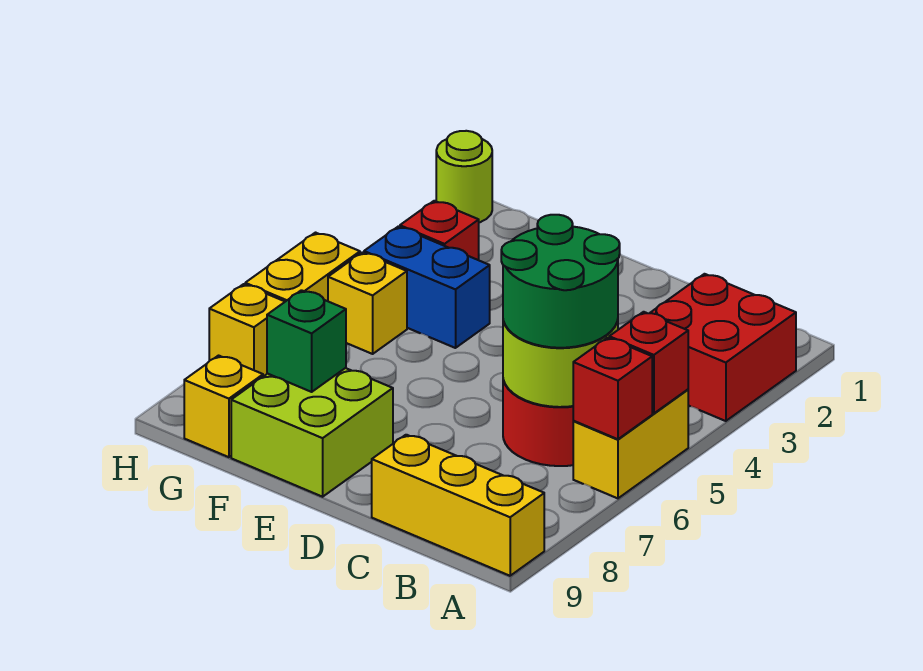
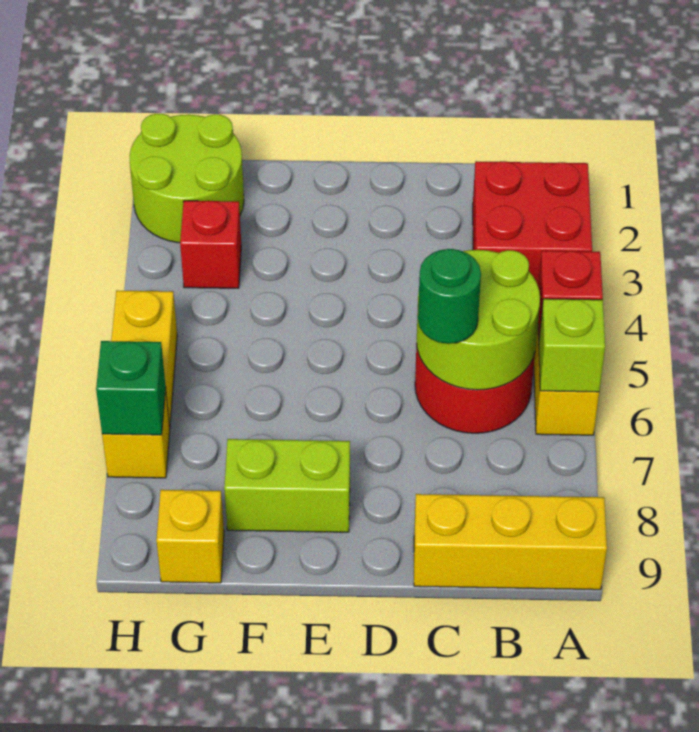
red 1x1 brick [573,338,652,439] -> lime 1x1 brick [539,299,605,392]
green 2x2 round brick [501,215,620,348] -> green 1x1 round brick [418,249,481,344]
lime 2x2 brick [231,368,393,497] -> lime 1x2 brick [224,439,350,532]
blue 1x2 brick [364,227,490,348] -> none
green 1x1 brick [267,290,346,392] -> green 1x1 brick moved to [96,341,166,435]
yellow 1x1 brick [328,252,407,354] -> none
lime 1x1 round brick [436,131,492,222] -> lime 2x2 round brick [130,114,244,243]

